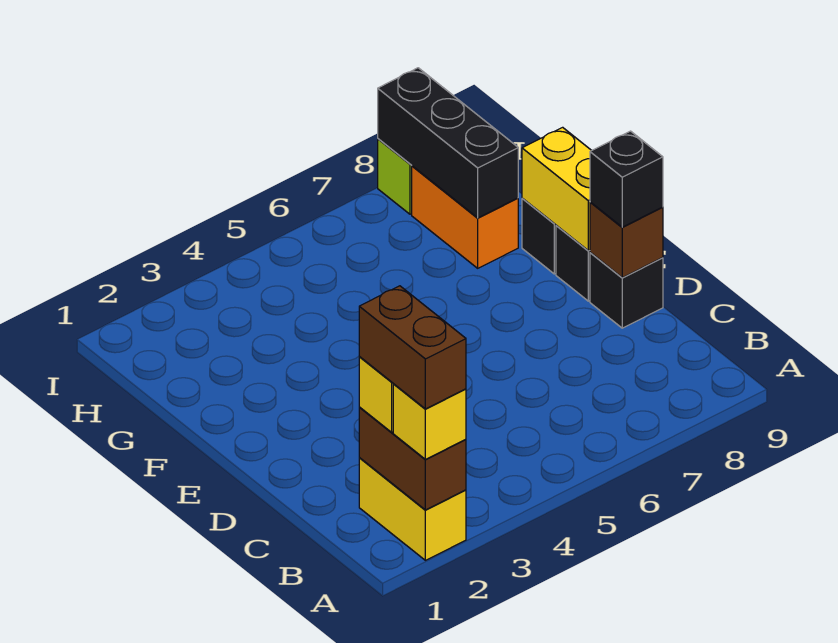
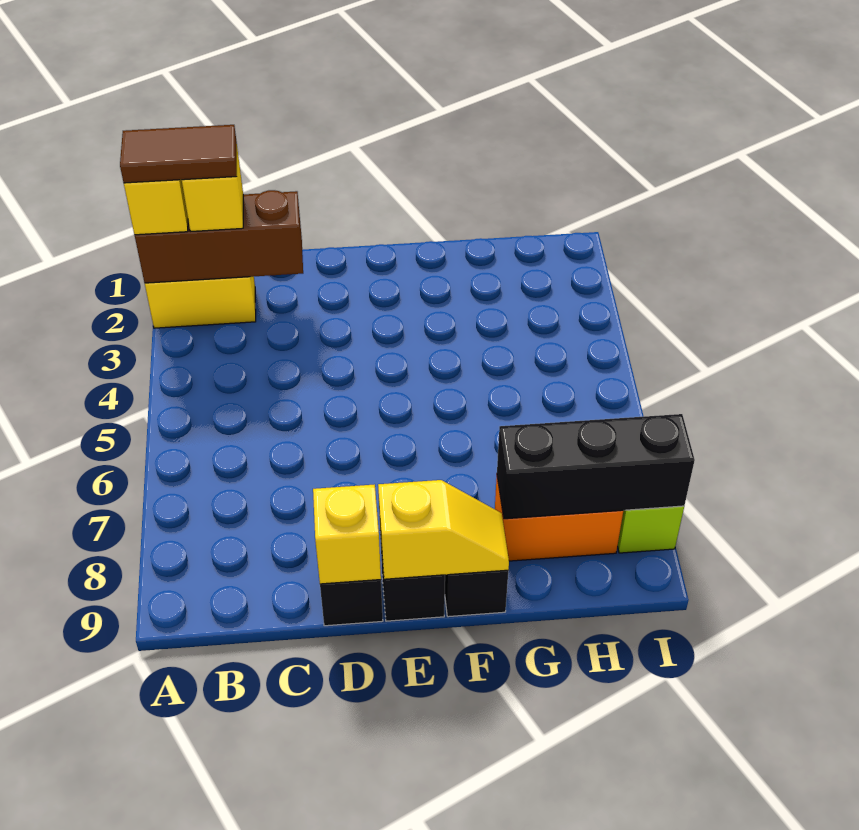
brown 1x2 brick [359,407,466,510] -> brown 1x3 brick [135,190,303,283]
brown 1x2 brick [359,286,466,409] -> brown 1x2 tile [120,125,237,183]
brown 1x1 brick [590,202,663,278] -> yellow 1x1 brick [313,484,381,584]
black 1x1 brick [590,131,663,227] -> none
yellow 1x2 brick [522,127,592,251] -> yellow 1x2 slope [378,480,509,579]

